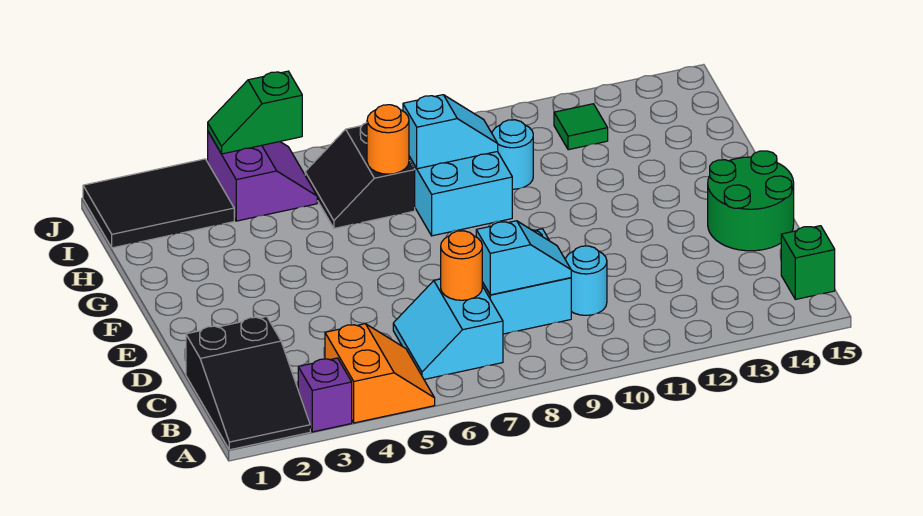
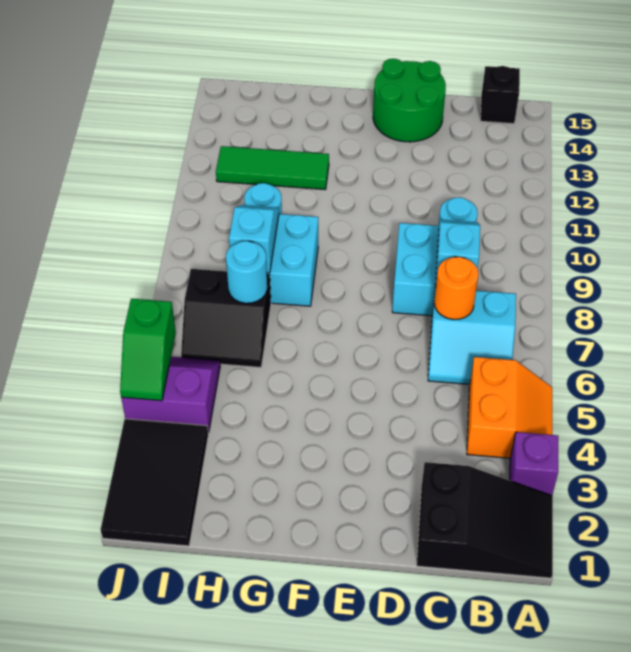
orange 2x2 slope [325,324,435,423] -> orange 2x2 slope turned to [467,357,552,458]
green 1x1 brick [781,226,835,299] -> black 1x1 brick [480,66,520,124]
orange 1x1 round brick [367,105,409,174] -> cyan 1x1 round brick [226,241,267,303]
green 1x1 tile [554,104,608,150] -> green 1x3 tile [216,146,329,190]

